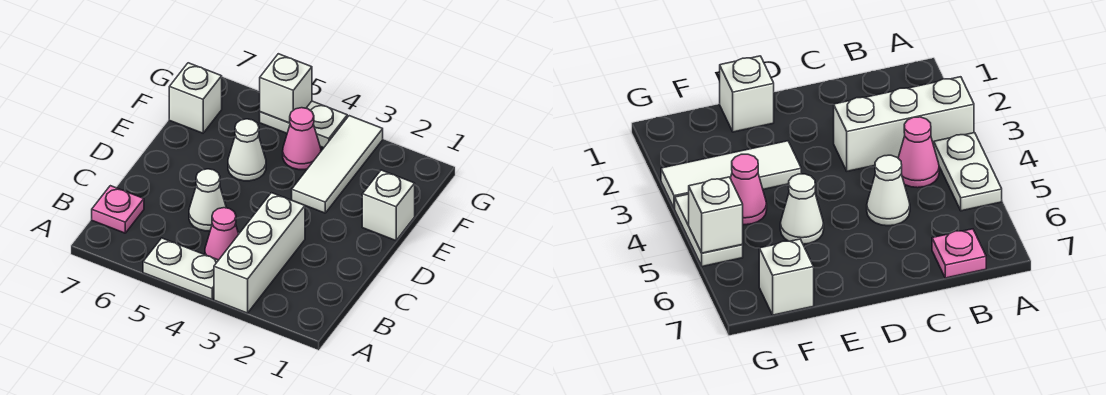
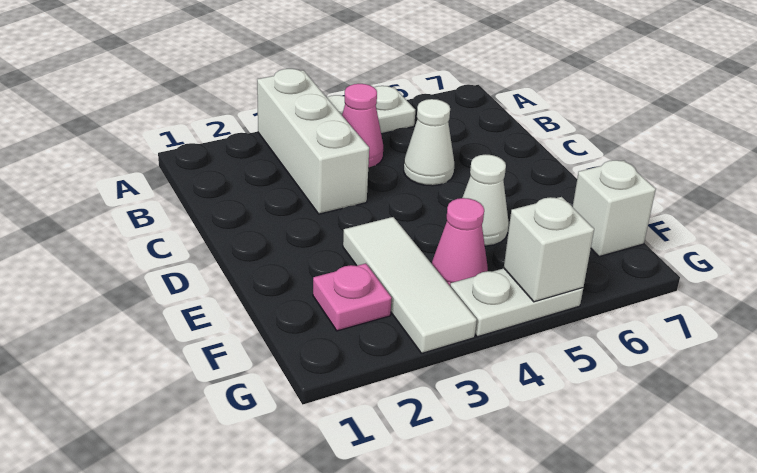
pink 1x1 plate [92,186,144,233] -> pink 1x1 plate moved to [313,263,392,331]
white 1x1 brick [362,170,415,241] -> none

